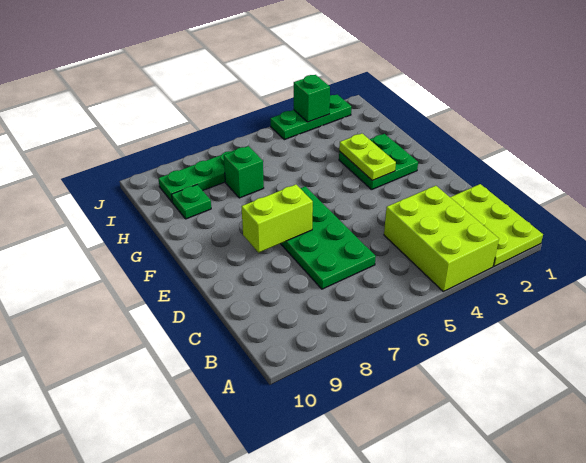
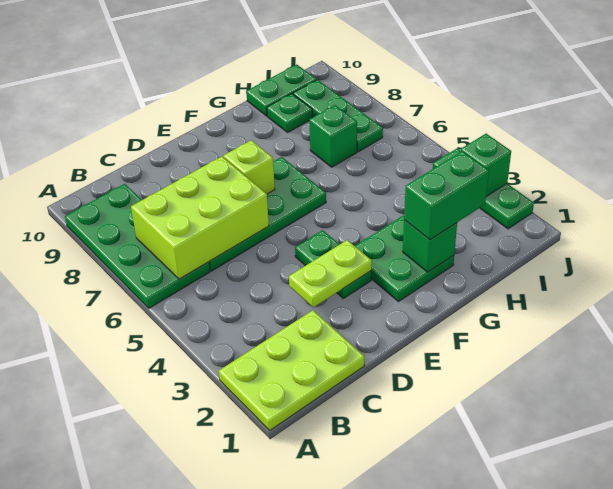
lime 2x3 brick [384,186,499,291] -> lime 2x3 brick moved to [131,156,269,279]
none -> green 2x4 plate [65,184,210,308]
none -> green 1x2 plate [295,230,371,298]
lime 1x2 brick [241,185,313,253] -> lime 1x1 brick [224,140,275,194]
lime 1x2 plate [339,133,396,180] -> lime 1x2 plate moved to [289,240,372,307]
none -> green 1x1 brick [403,220,457,272]
none -> green 1x2 brick [404,151,489,240]
none -> green 1x2 plate [246,64,317,116]

